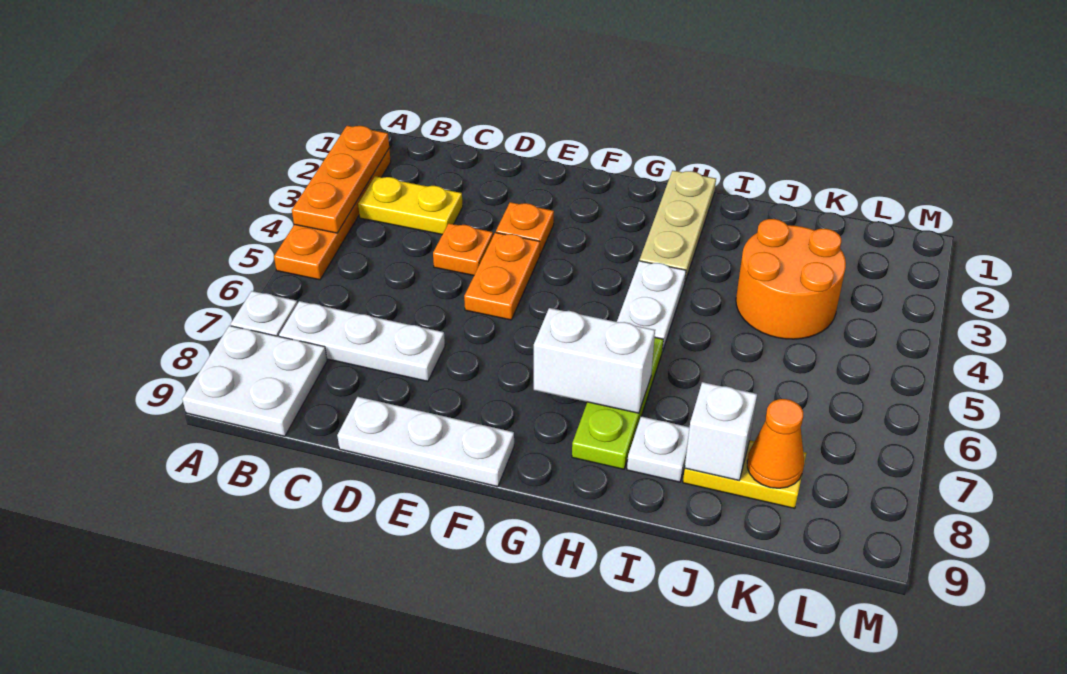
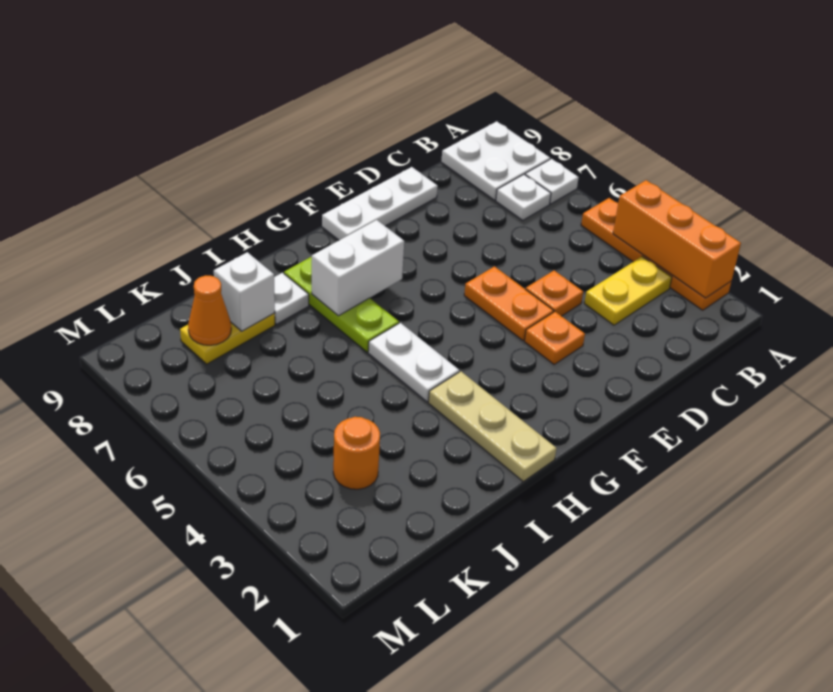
orange 1x3 plate [292,126,389,233] -> orange 1x3 brick [613,180,741,298]
white 1x3 plate [279,301,445,381] -> white 1x1 plate [496,174,551,220]
orange 2x2 round brick [736,219,846,339] -> orange 1x1 round brick [333,417,380,489]

